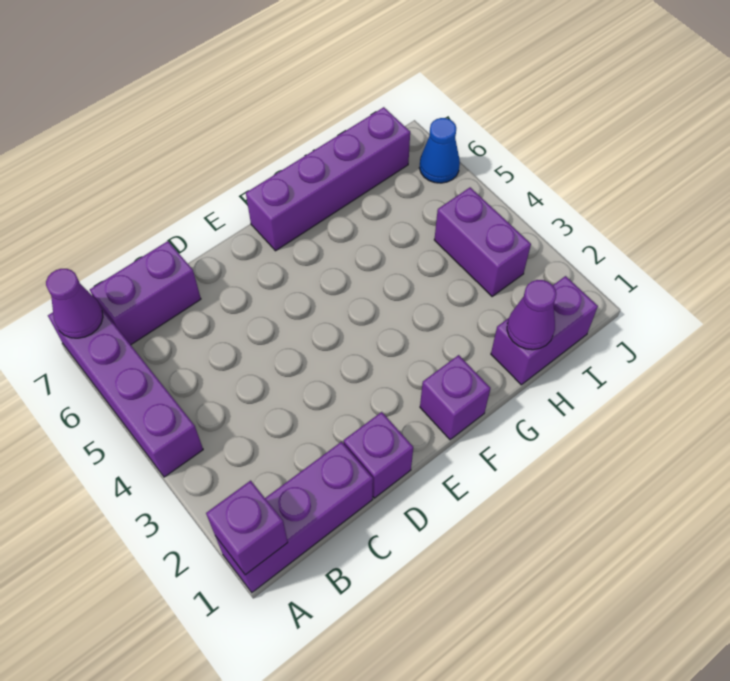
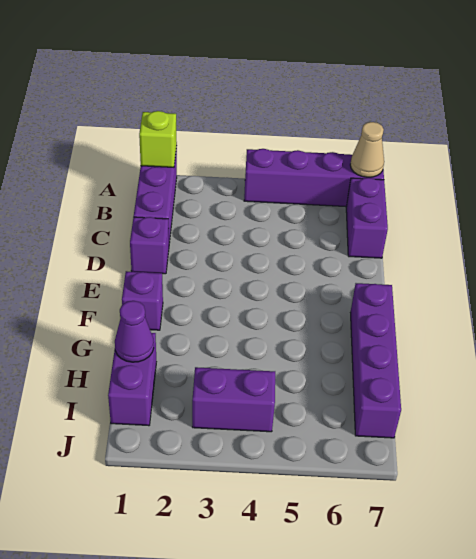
purple 1x1 brick [206,481,288,575] -> lime 1x1 brick [139,111,177,167]
purple 1x1 cone [46,269,103,338] -> tan 1x1 cone [350,122,384,177]
blue 1x1 cone [419,118,460,183] -> none

